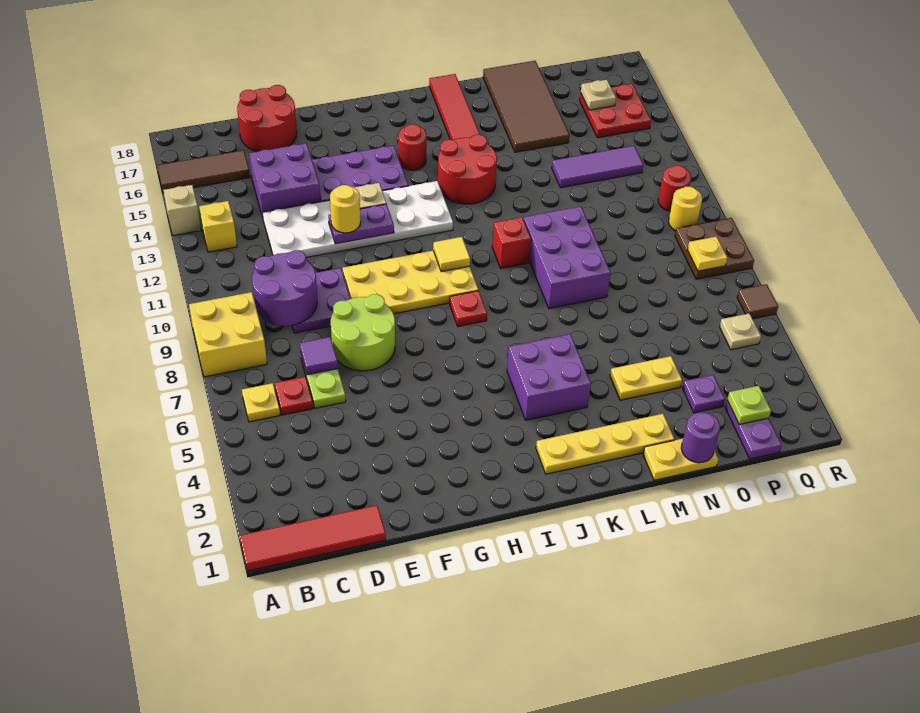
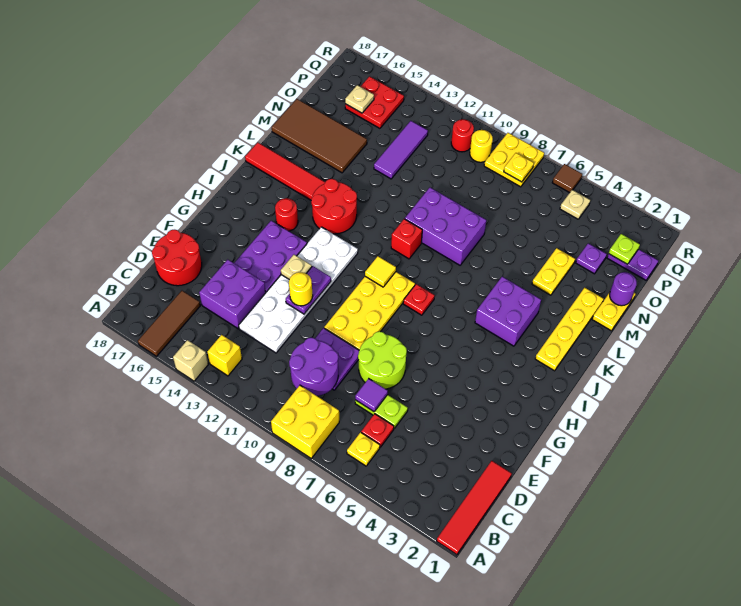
brown 2x2 plate [675,218,754,279] -> yellow 2x2 plate [484,133,544,187]

